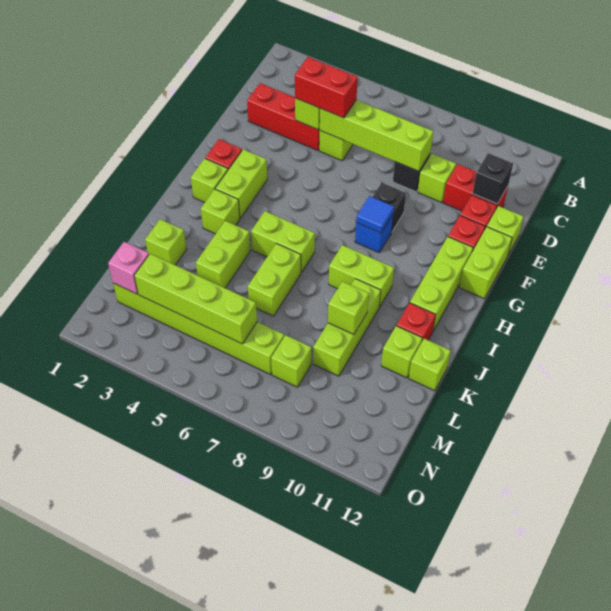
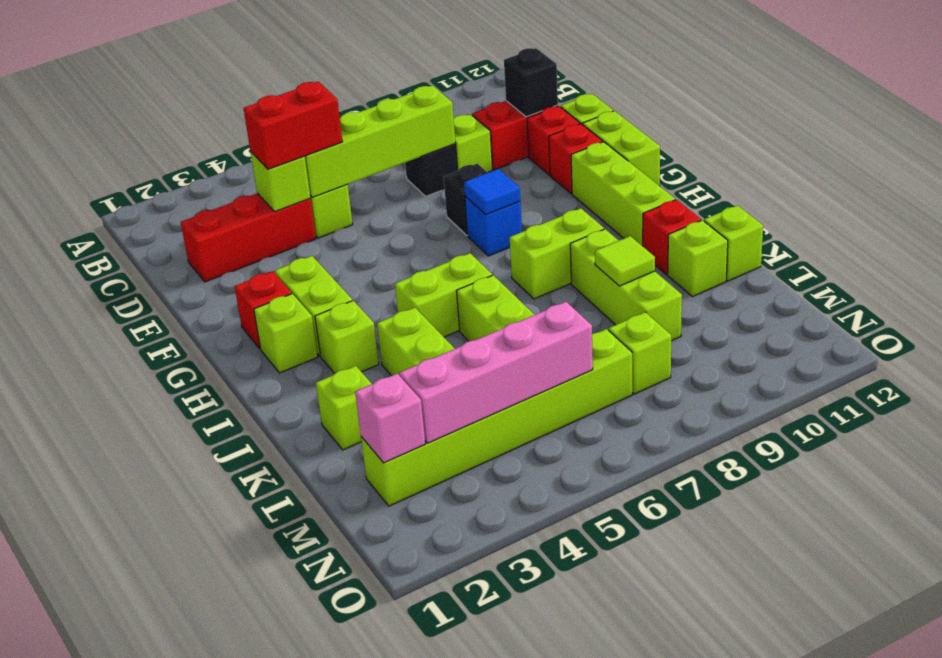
lime 1x1 brick [328,281,369,334] -> lime 1x1 tile [595,236,655,286]
lime 1x4 brick [134,254,257,344] -> pink 1x4 brick [400,302,593,443]

